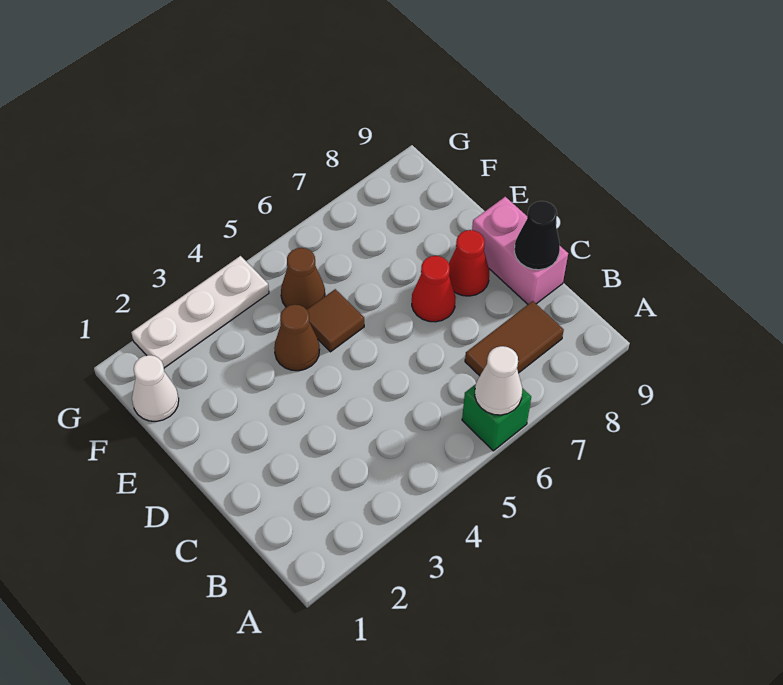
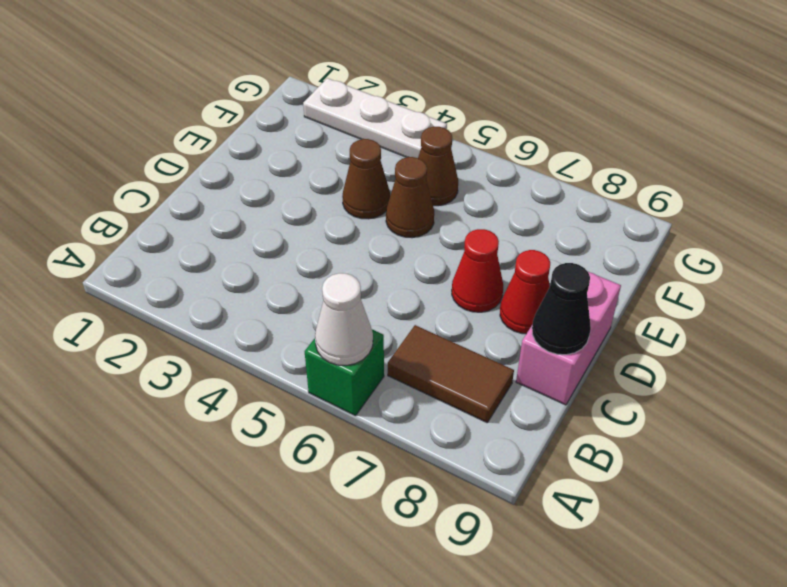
brown 1x1 tile [307,289,364,352] -> brown 1x1 cone [386,157,434,238]
white 1x1 cone [132,355,179,421] -> none

